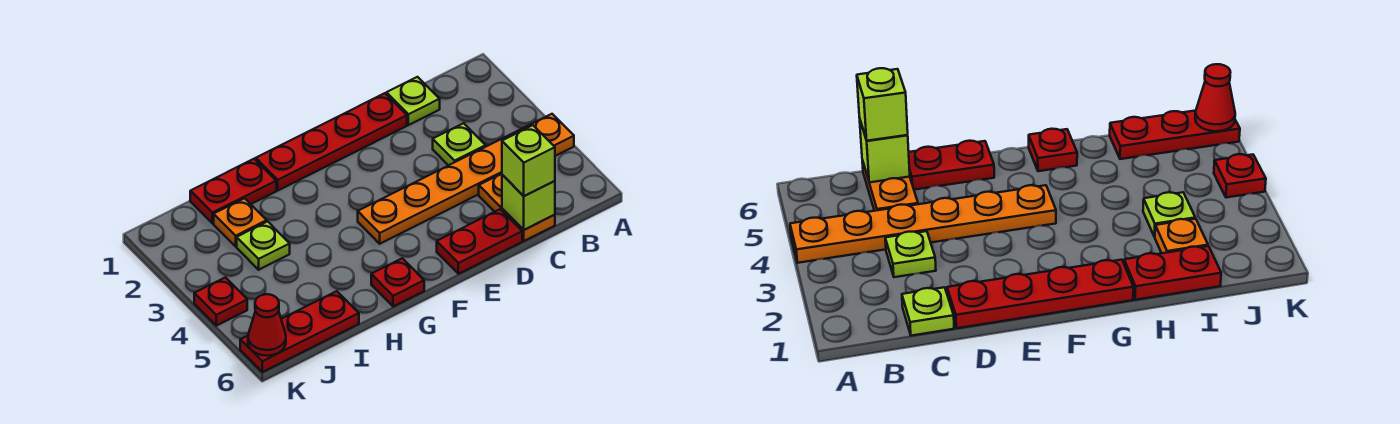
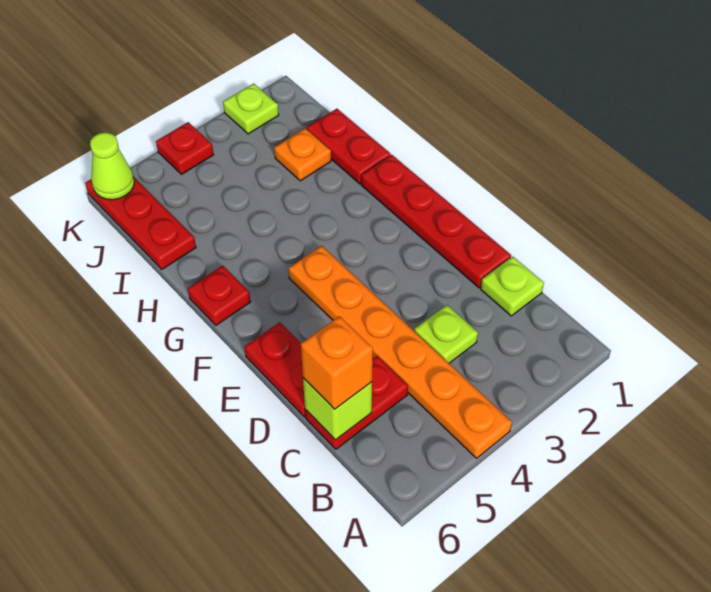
orange 1x2 plate [479,174,555,241] -> red 1x2 plate [305,356,408,449]
lime 1x1 brick [502,125,555,196] -> orange 1x1 brick [301,316,373,409]
lime 1x1 plate [237,221,290,270] -> lime 1x1 plate moved to [223,83,279,134]
red 1x1 cone [248,294,286,356] -> lime 1x1 cone [90,132,134,200]

